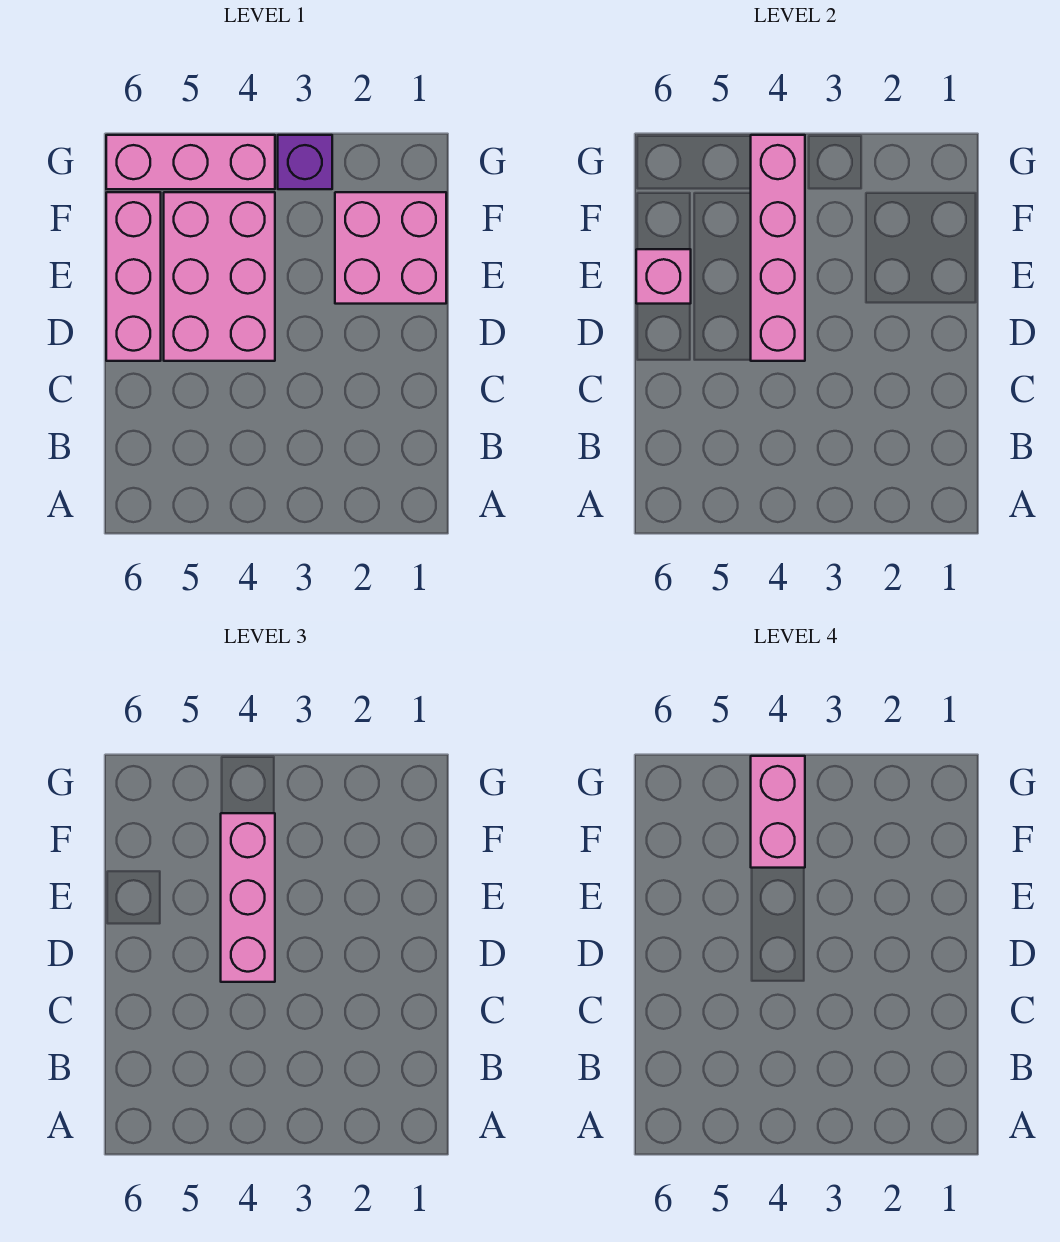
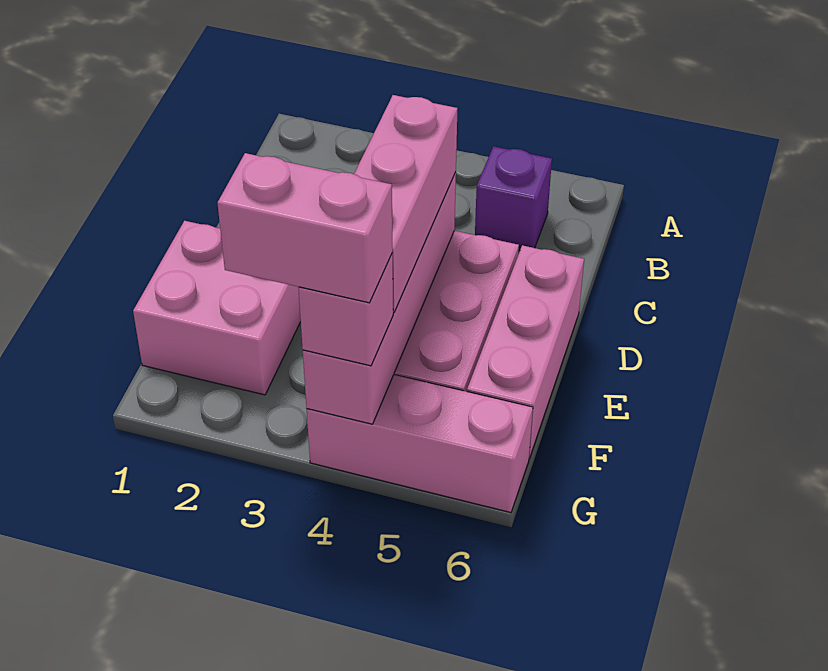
pink 1x1 brick [636,249,691,304] -> pink 1x1 brick moved to [298,253,393,366]
pink 1x2 brick [751,756,805,868] -> pink 1x2 brick turned to [218,153,393,303]
purple 1x1 brick [278,135,332,189] -> purple 1x1 brick moved to [475,146,552,251]

